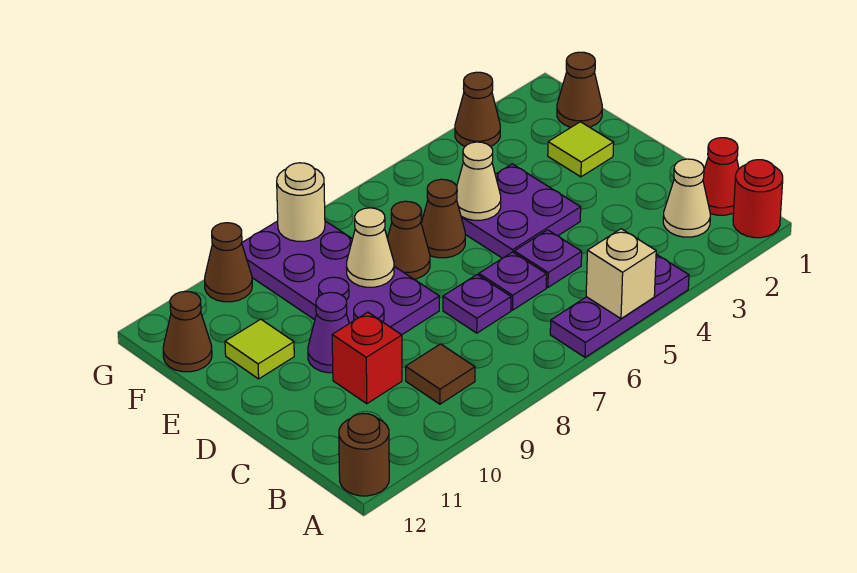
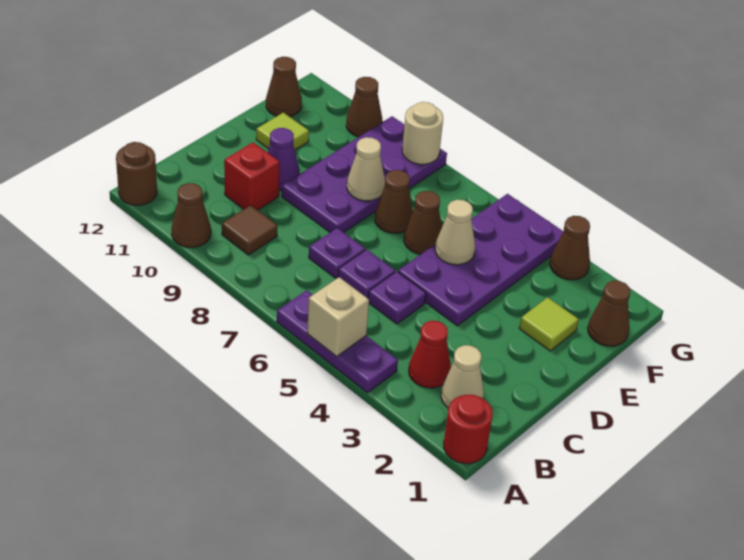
none -> brown 1x1 cone [171,183,211,248]
red 1x1 cone [703,138,739,215] -> red 1x1 cone moved to [409,321,451,388]
purple 2x2 plate [461,164,581,258] -> purple 2x4 plate [398,194,563,326]

